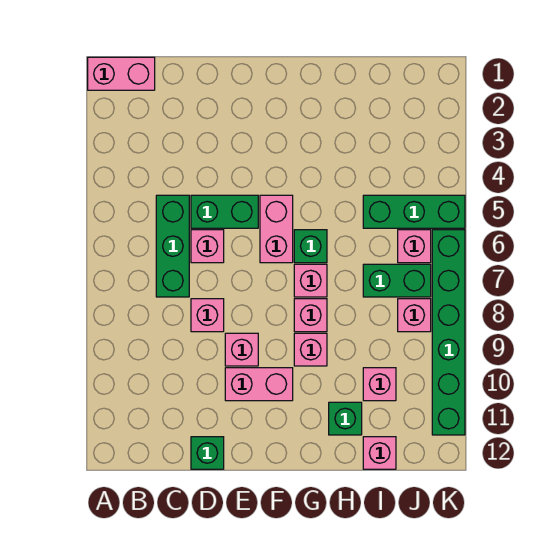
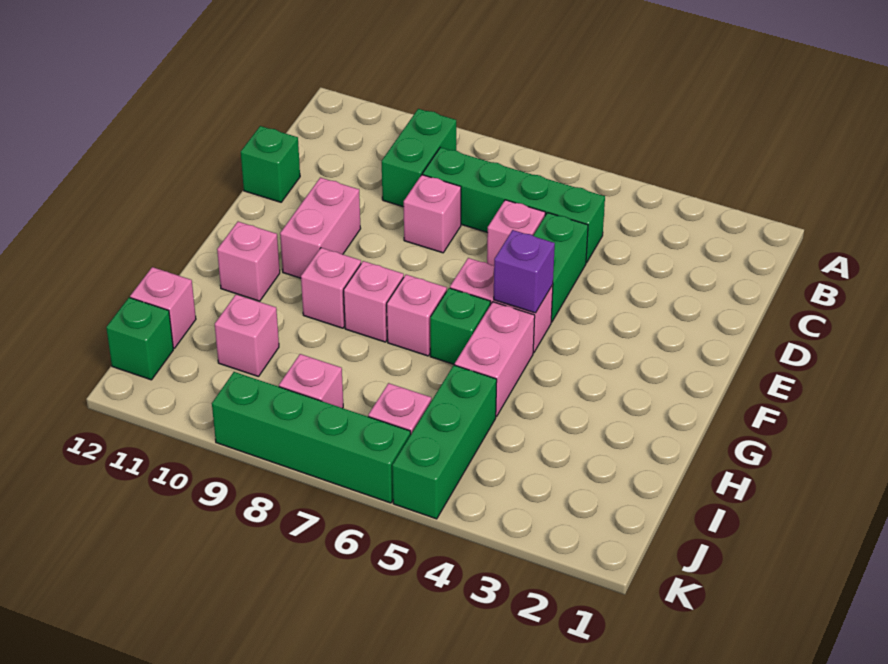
pink 1x2 brick [88,57,155,90] -> pink 1x2 brick moved to [455,302,535,417]
green 1x3 brick [156,195,189,297] -> green 1x4 brick [423,147,605,263]
pink 1x1 brick [225,333,258,366] -> pink 1x1 brick moved to [217,222,280,301]
none -> purple 1x1 brick [494,230,555,313]
green 1x1 brick [329,402,362,435] -> green 1x1 brick moved to [106,298,173,380]
green 1x2 brick [363,264,431,297] -> green 1x2 brick moved to [382,109,456,207]
green 1x6 brick [432,230,465,435] -> green 1x4 brick [212,372,411,503]

